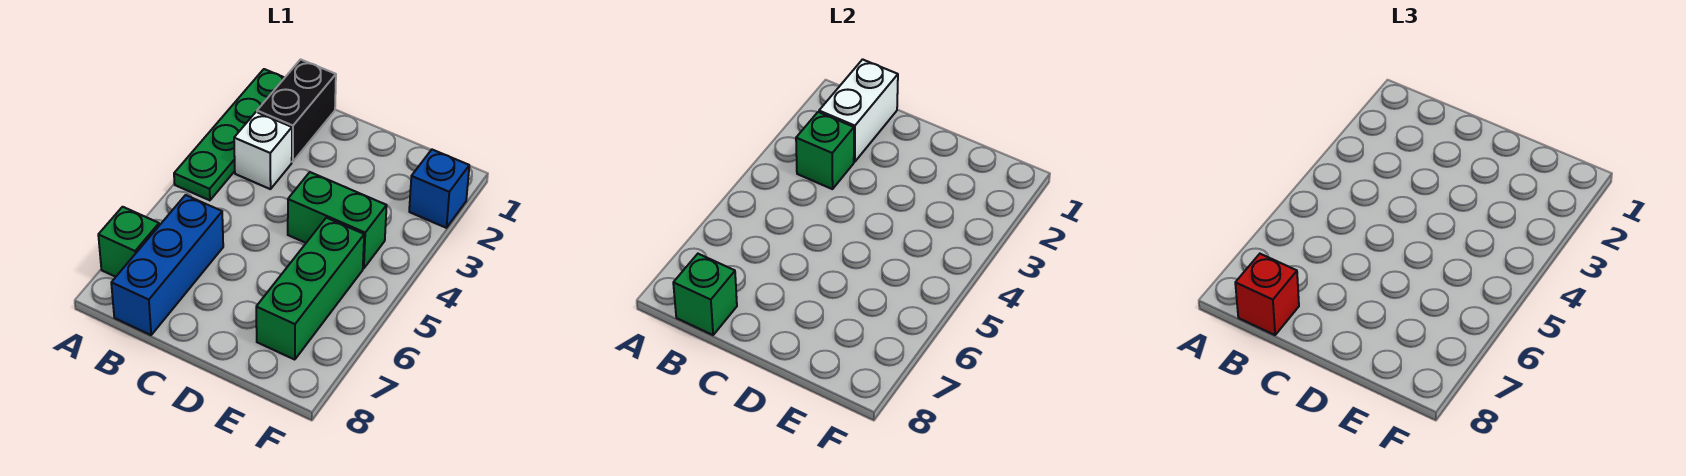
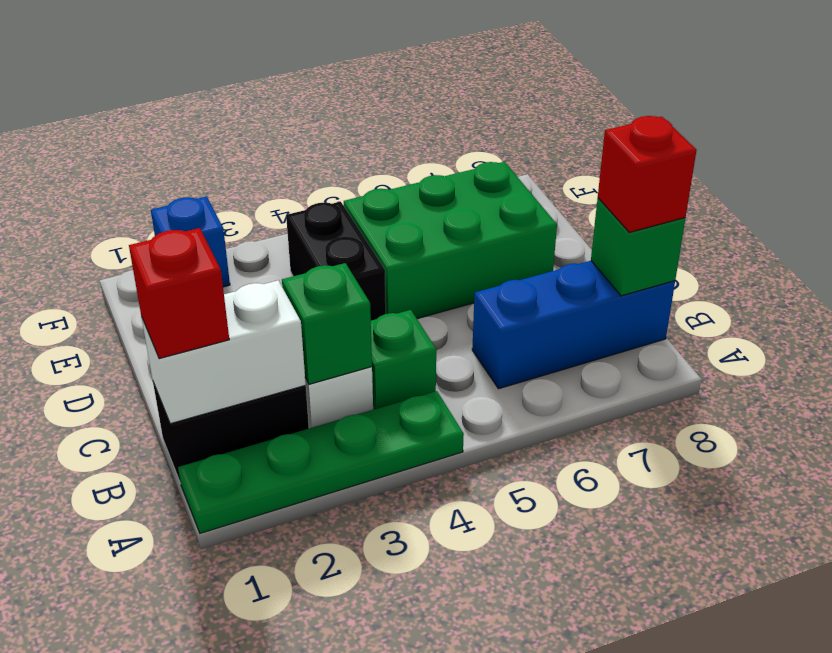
green 1x1 brick [98,207,159,277] -> green 1x1 brick moved to [371,310,436,410]
none -> red 1x1 brick [129,228,229,359]
green 1x2 brick [288,172,387,269] -> black 1x2 brick [286,202,386,320]
green 1x3 brick [256,218,364,360] -> green 2x3 brick [344,162,557,319]

